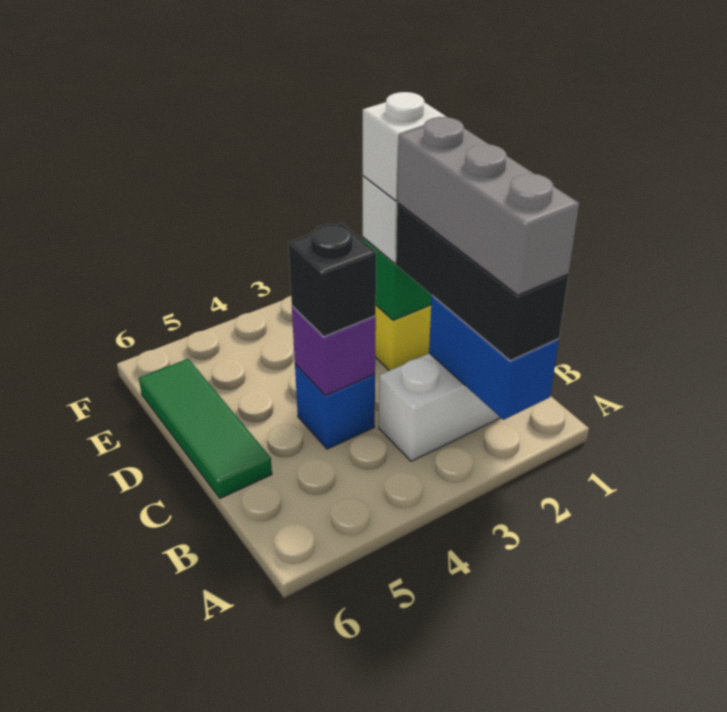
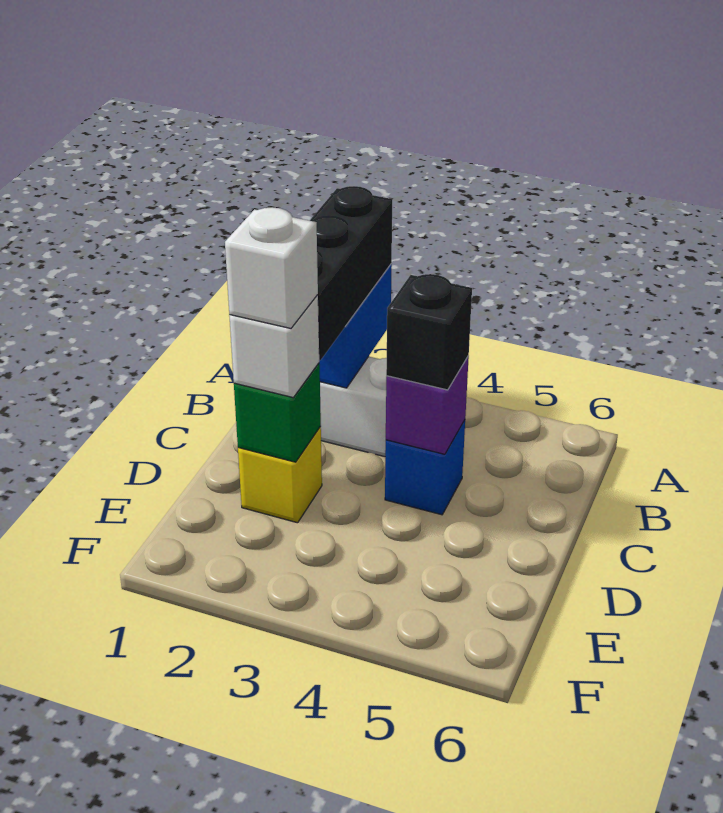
grey 1x3 brick [398,117,579,295] -> none
green 1x3 tile [139,359,272,498] -> none

